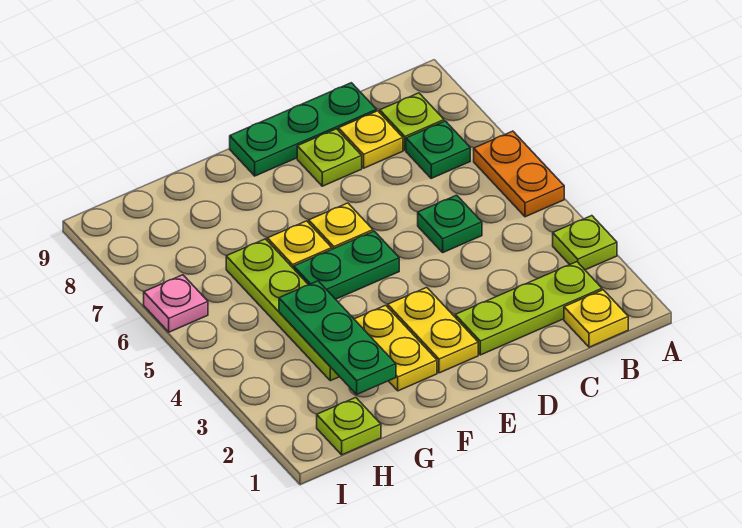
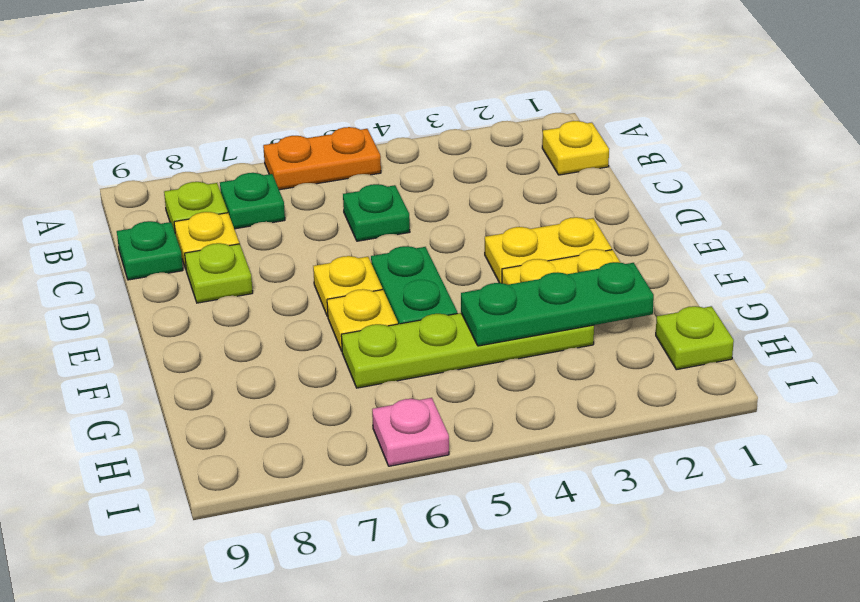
lime 1x1 plate [553,216,617,270] -> none
lime 1x3 plate [455,262,602,355] -> none
green 1x3 plate [230,83,377,176] -> green 1x1 plate [117,221,183,280]

